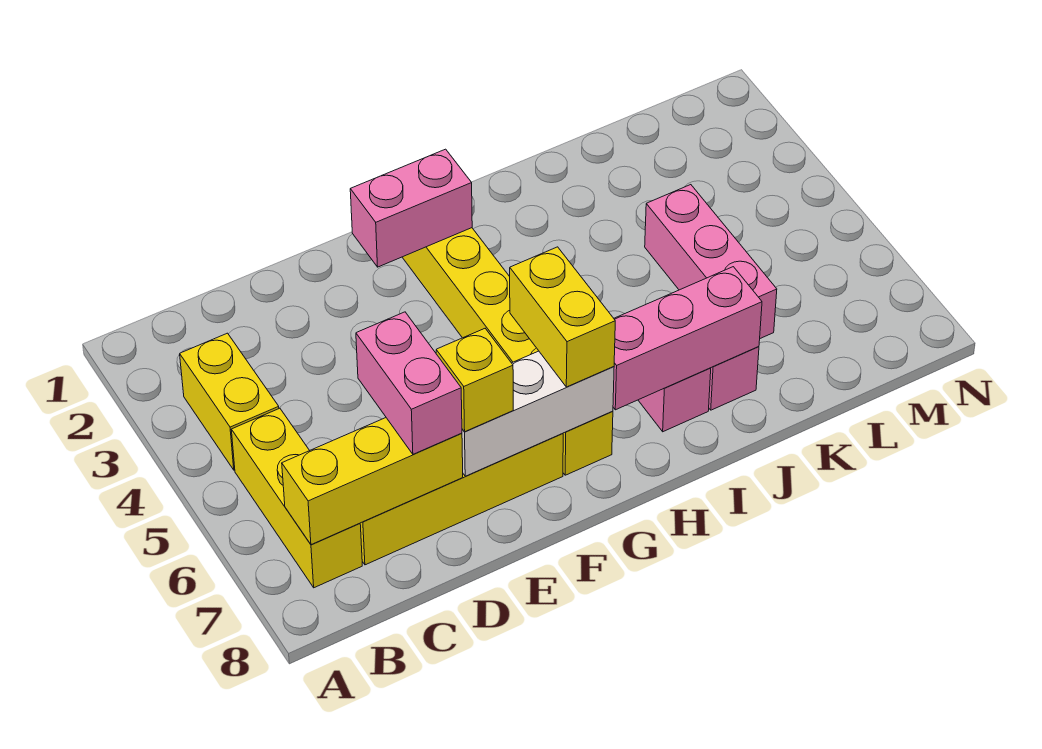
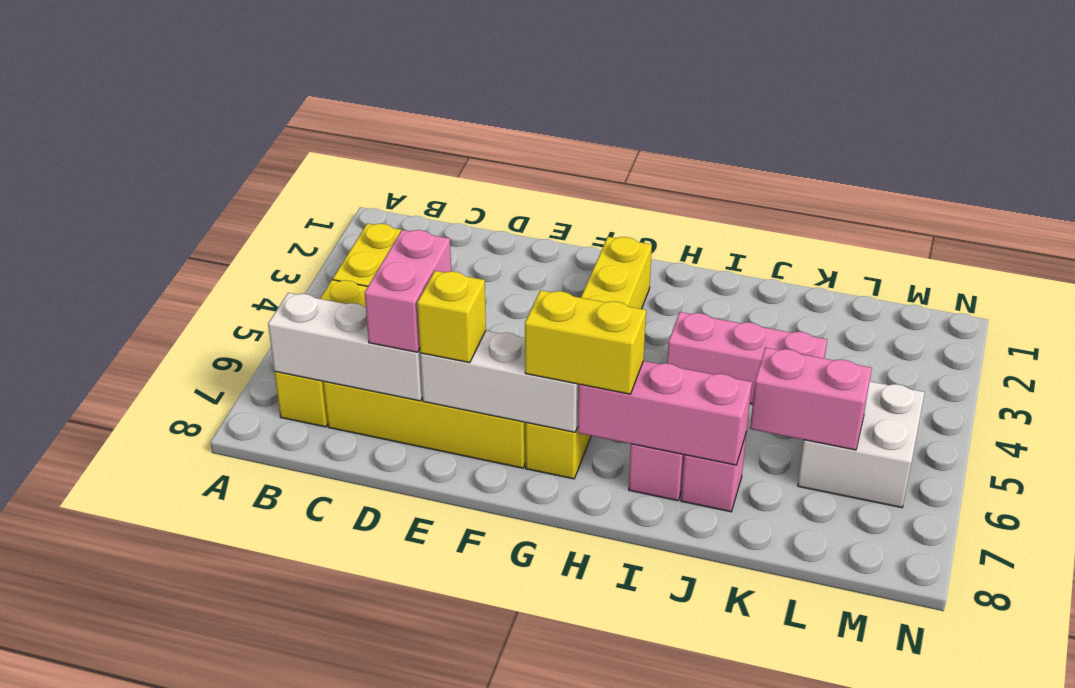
yellow 1x3 brick [282,418,463,545] -> white 1x3 brick [268,293,423,401]
pink 1x2 brick [350,149,472,267] -> pink 1x2 brick moved to [750,348,872,450]
yellow 1x2 brick [510,247,615,387] -> yellow 1x2 brick turned to [525,290,646,394]
pink 1x3 brick [645,185,777,338] -> pink 1x3 brick turned to [667,312,827,404]
none -> white 2x2 brick [798,382,925,508]

